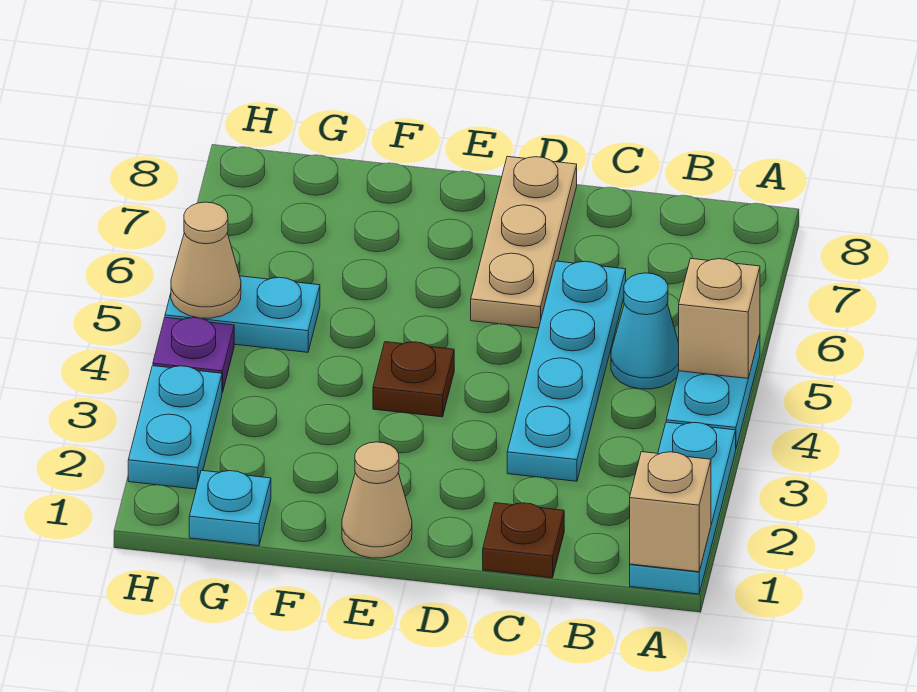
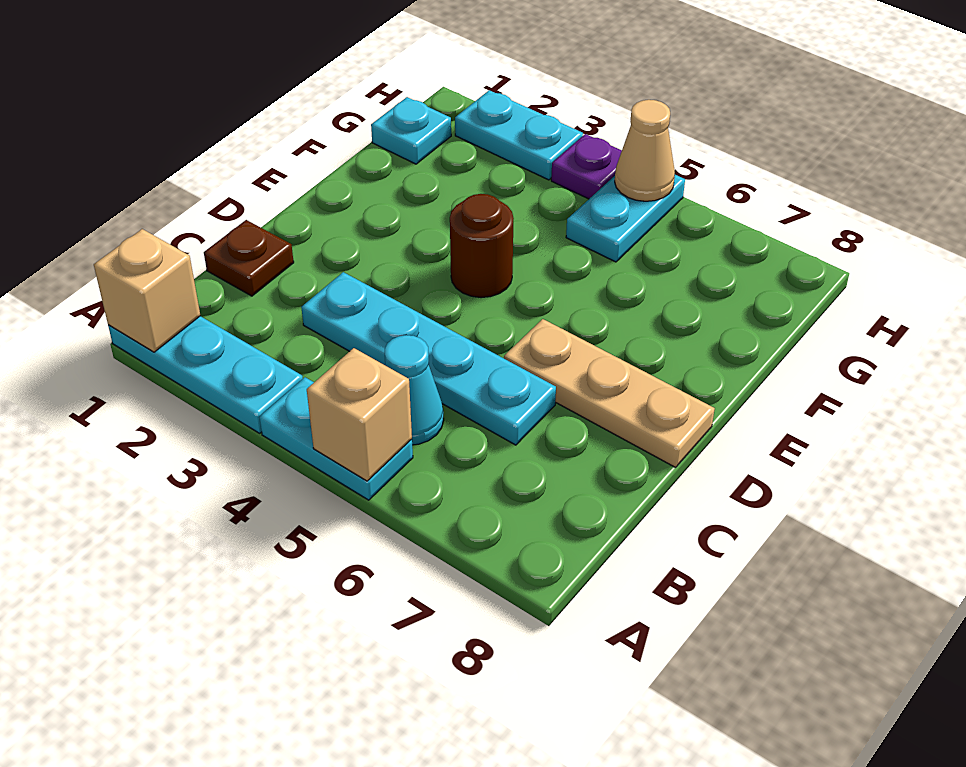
tan 1x1 cone [342,442,412,558] -> none
brown 1x1 plate [373,342,454,417] -> brown 1x1 round brick [450,194,514,297]

